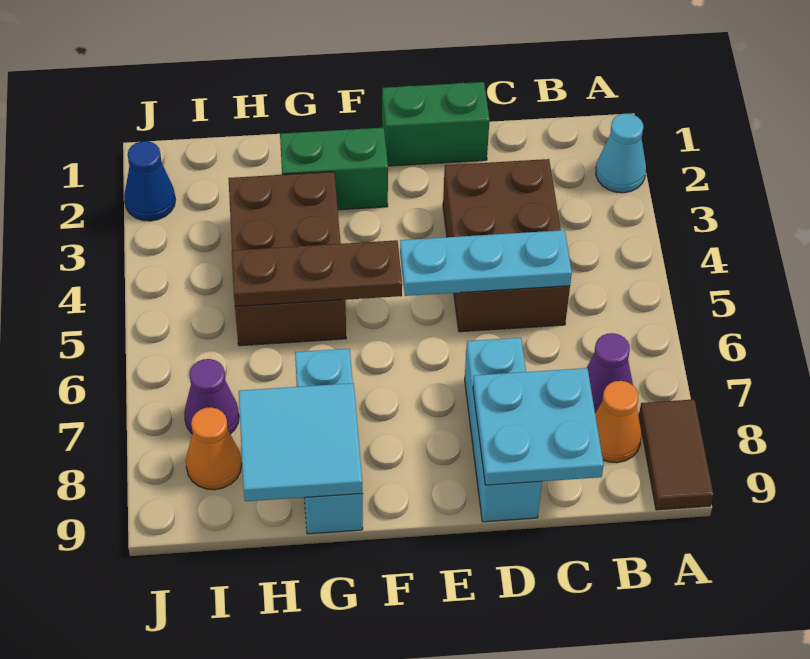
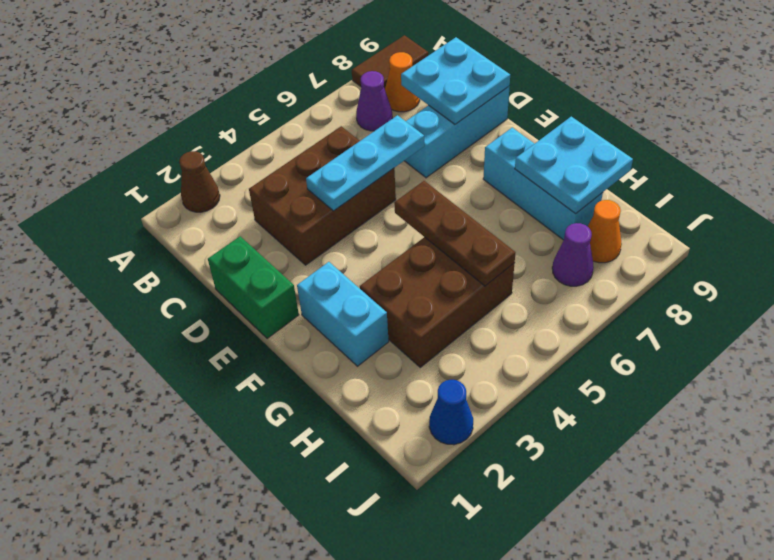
cyan 1x1 cone [596,113,646,193] -> brown 1x1 cone [179,151,220,212]
cyan 1x3 plate [400,230,572,296] -> cyan 1x3 plate turned to [306,115,424,211]
green 1x2 brick [280,128,388,210] -> cyan 1x2 brick [297,262,389,366]
cyan 1x3 brick [295,349,363,534] -> cyan 1x3 brick turned to [483,128,603,240]
cyan 2x2 tile [239,383,363,501] -> cyan 2x2 plate [515,117,633,214]

